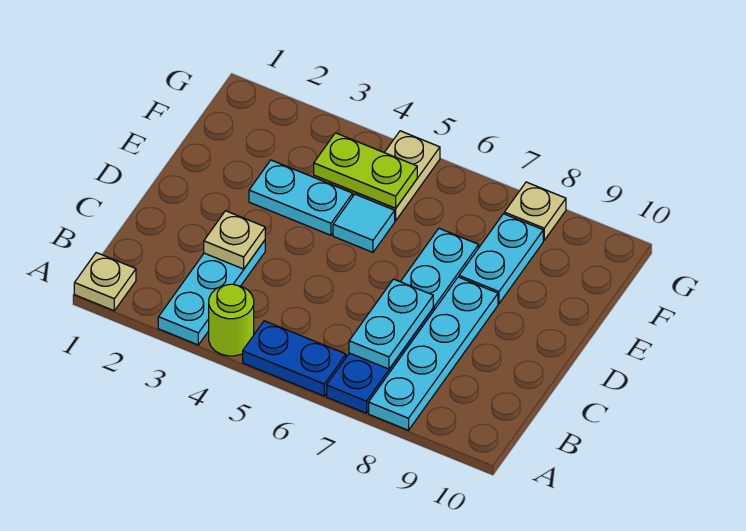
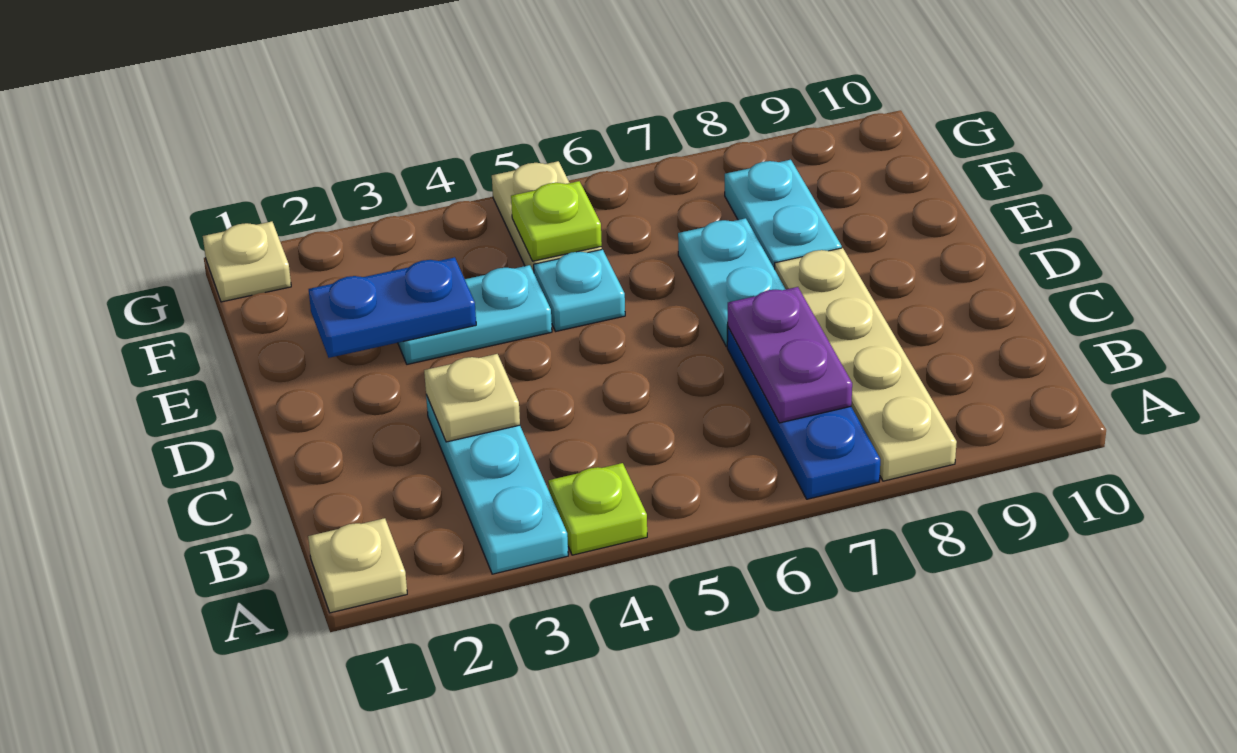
lime 1x1 round brick [209,284,254,356] -> lime 1x1 plate [548,463,647,555]
blue 1x2 plate [243,321,346,396] -> blue 1x2 plate moved to [309,257,476,358]
cyan 1x4 plate [369,277,498,430] -> tan 1x4 plate [775,248,957,481]
cyan 1x2 plate [349,279,433,369] -> purple 1x2 plate [728,287,852,423]
cyan 1x1 tile [333,194,395,252] -> cyan 1x1 plate [534,249,625,331]
lime 1x2 plate [314,133,417,208] -> lime 1x1 plate [511,181,602,261]
tan 1x1 plate [504,182,566,240] -> tan 1x1 plate moved to [203,221,291,302]

